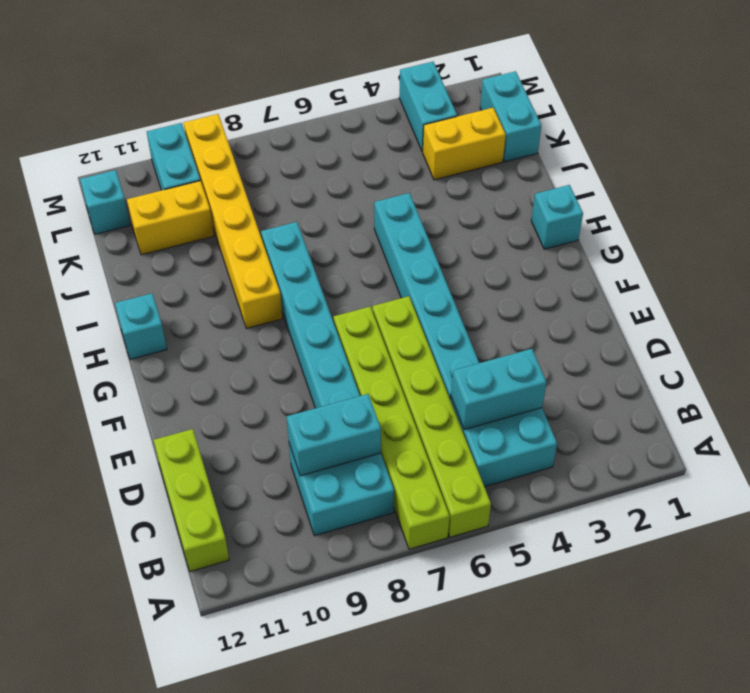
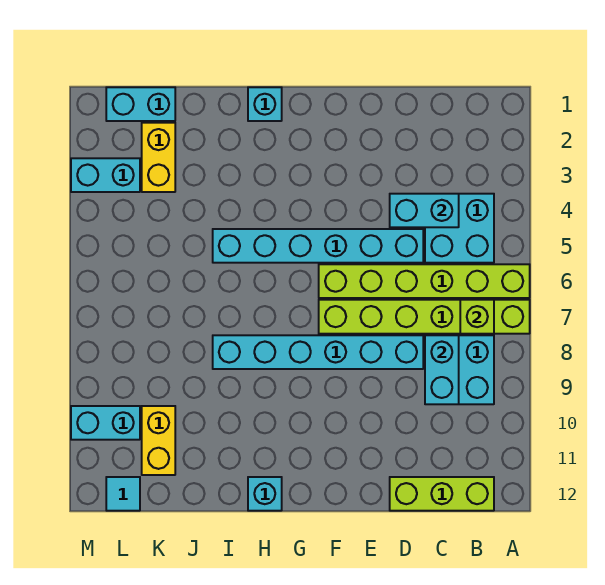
none -> lime 1x1 brick [460,300,494,334]
cyan 1x2 brick [451,349,547,429] -> cyan 1x2 brick turned to [390,194,459,227]
yellow 1x6 brick [184,114,283,328] -> none
cyan 1x1 brick [80,170,130,234] -> cyan 1x1 tile [106,477,140,511]

